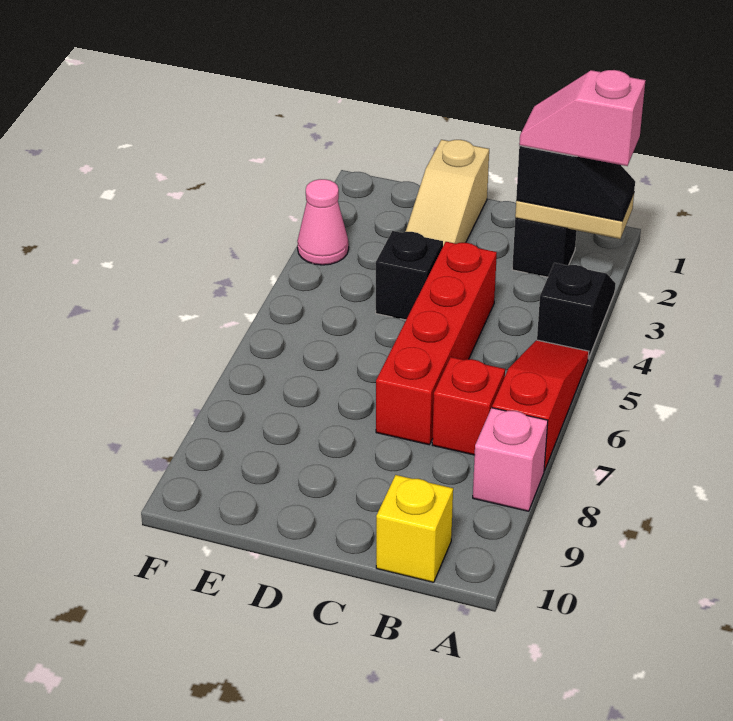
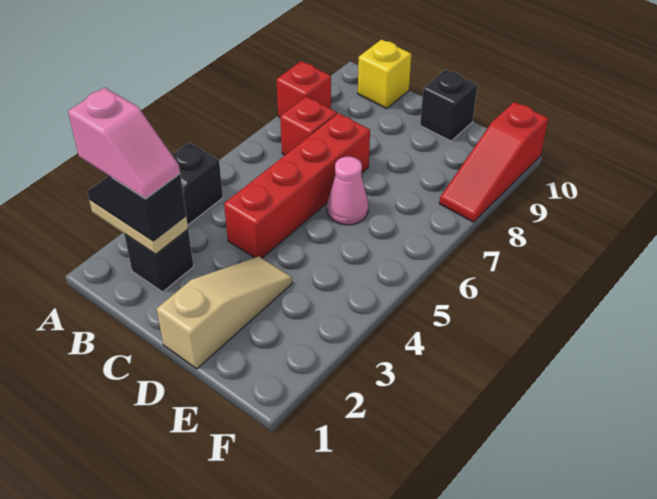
red 1x3 slope [492,340,589,471] -> red 1x3 slope moved to [439,102,548,222]
pink 1x1 brick [473,408,548,511] -> red 1x1 brick [276,61,331,117]
black 1x1 brick [376,231,443,320] -> black 1x1 brick moved to [420,70,478,141]
pink 1x1 cone [297,179,349,265] -> pink 1x1 cone moved to [327,157,368,225]

